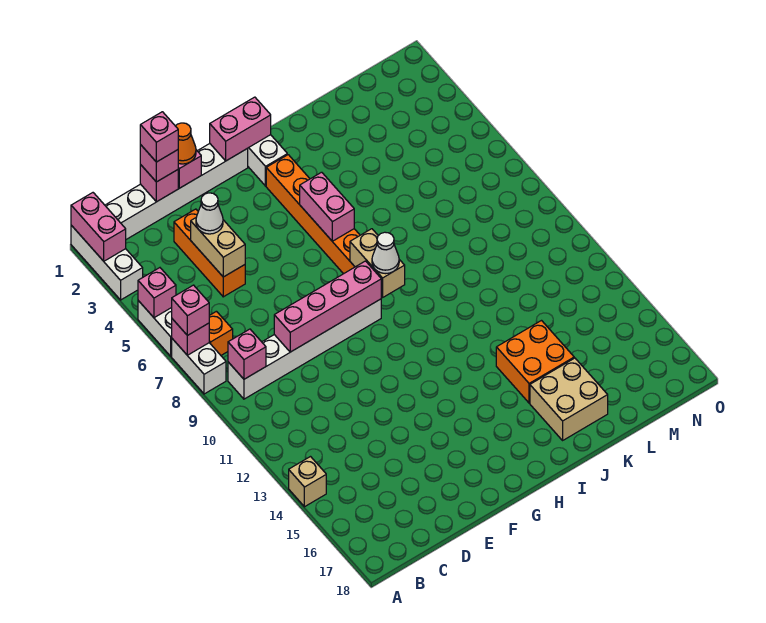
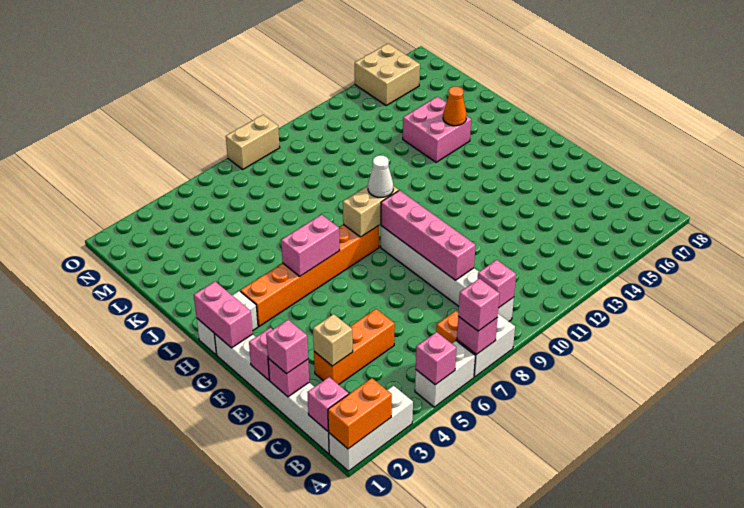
pink 1x2 brick [71,193,126,261] -> orange 1x2 brick [328,378,392,449]
tan 1x1 brick [289,457,326,507] -> tan 1x1 brick moved to [313,314,353,366]
pink 1x1 brick [140,112,178,162] -> pink 1x1 brick moved to [307,377,349,431]
tan 1x2 brick [191,218,245,277] -> tan 1x2 brick moved to [226,115,280,169]
white 1x1 cone [196,193,223,234] -> none
orange 1x1 cone [176,123,196,164] -> orange 1x1 cone moved to [443,86,466,126]
orange 2x2 brick [496,321,574,403] -> pink 2x2 brick [403,97,471,162]
tan 2x2 brick [530,358,608,440] -> tan 2x2 brick moved to [355,44,420,105]

